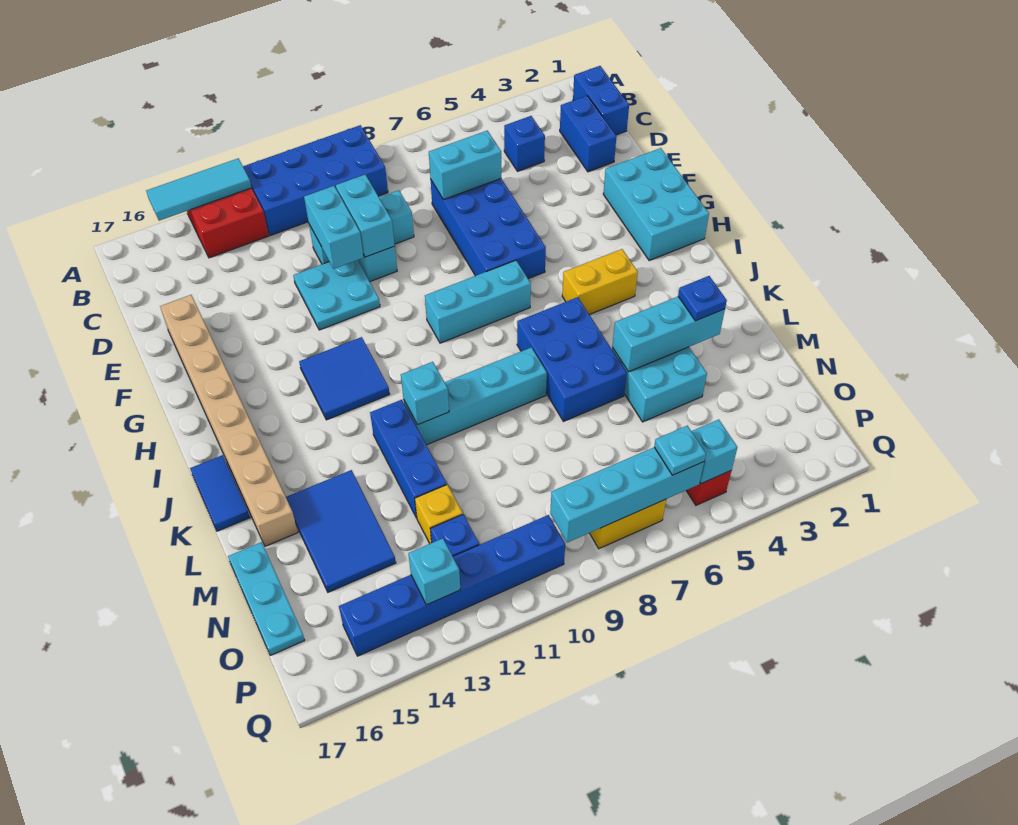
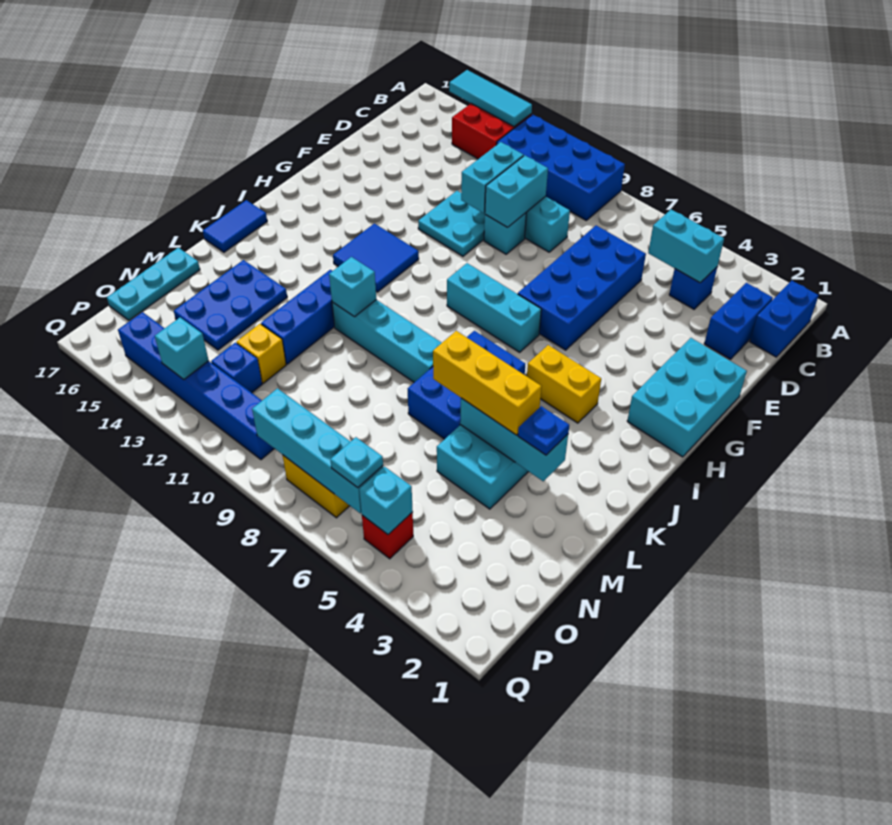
cyan 1x2 brick [429,131,501,200] -> cyan 1x2 brick moved to [648,210,724,283]
tan 1x8 brick [160,295,298,546] -> none
none -> yellow 1x3 brick [433,331,542,435]
blue 2x3 tile [286,470,396,592] -> blue 2x3 plate [174,260,287,350]

